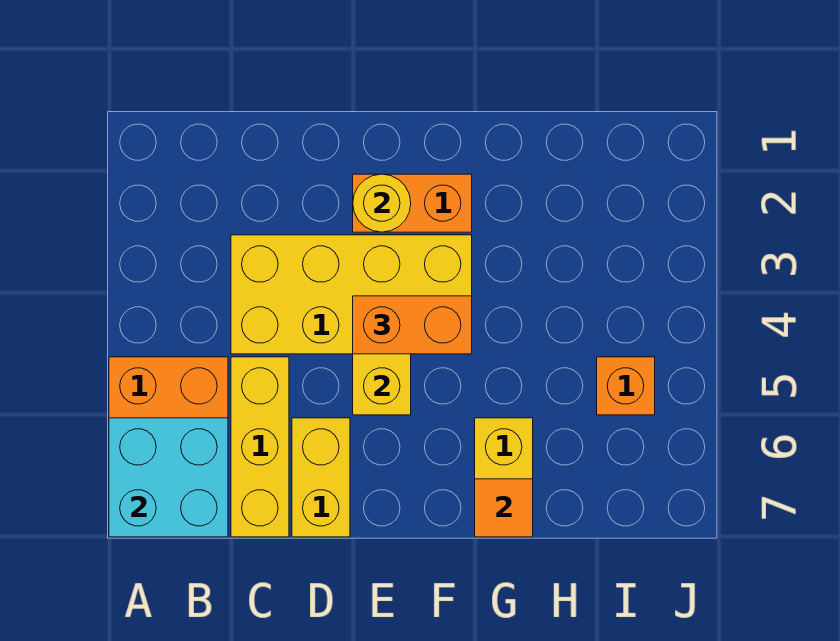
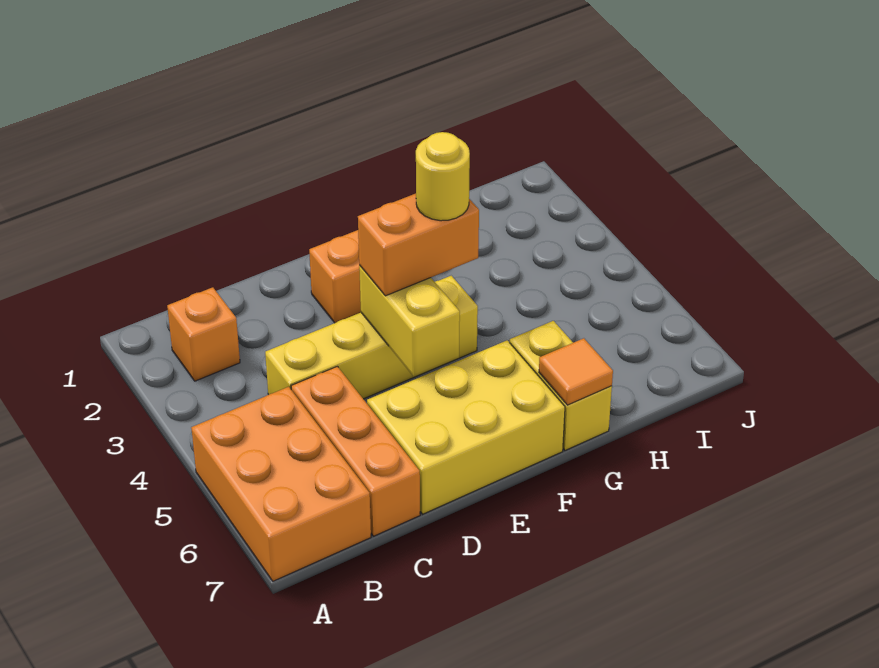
cyan 2x2 brick [109,418,228,537] -> none
yellow 2x4 brick [231,235,472,354] -> yellow 1x4 brick [265,276,478,399]
yellow 1x3 brick [231,357,289,537] -> orange 1x3 brick [291,366,420,536]
yellow 1x2 brick [292,418,350,537] -> yellow 2x3 brick [367,340,565,514]
yellow 1x1 round brick [353,174,411,232] -> yellow 1x1 round brick moved to [416,132,470,221]
orange 1x1 brick [597,357,655,415] -> orange 1x1 brick moved to [167,287,240,381]

